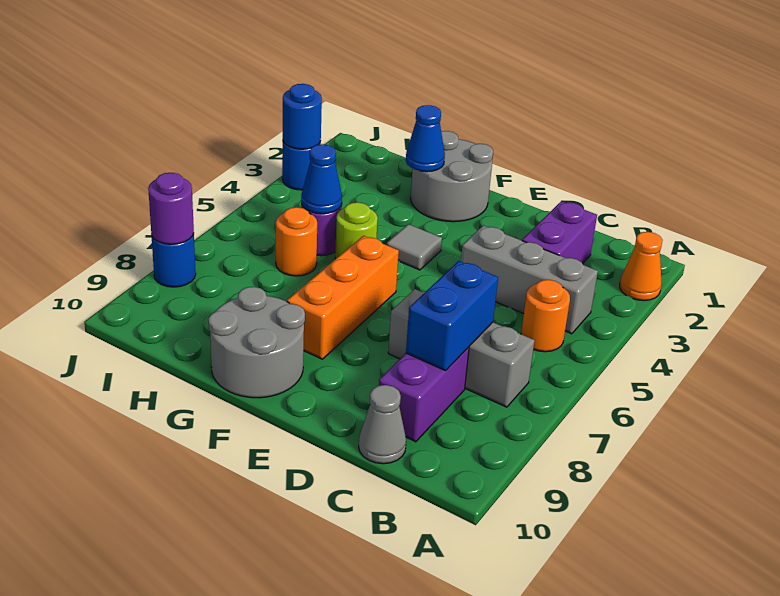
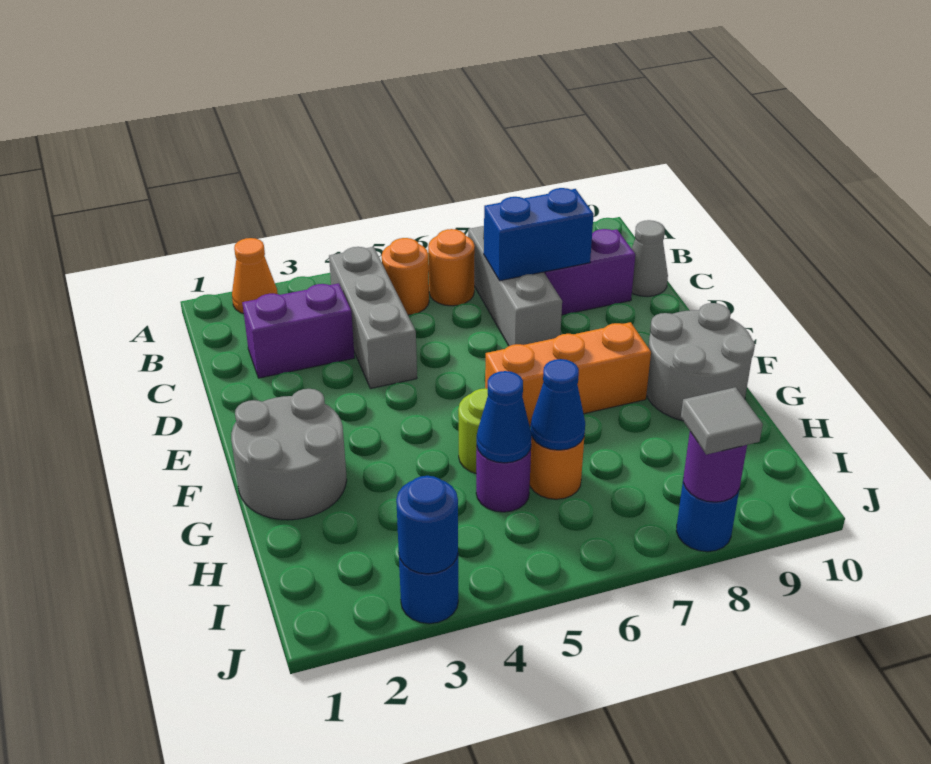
none -> orange 1x1 round brick [428,229,475,306]
grey 1x1 tile [387,224,442,270] -> grey 1x1 tile moved to [681,387,763,455]
blue 1x1 cone [406,105,445,172] -> blue 1x1 cone moved to [531,359,585,450]

